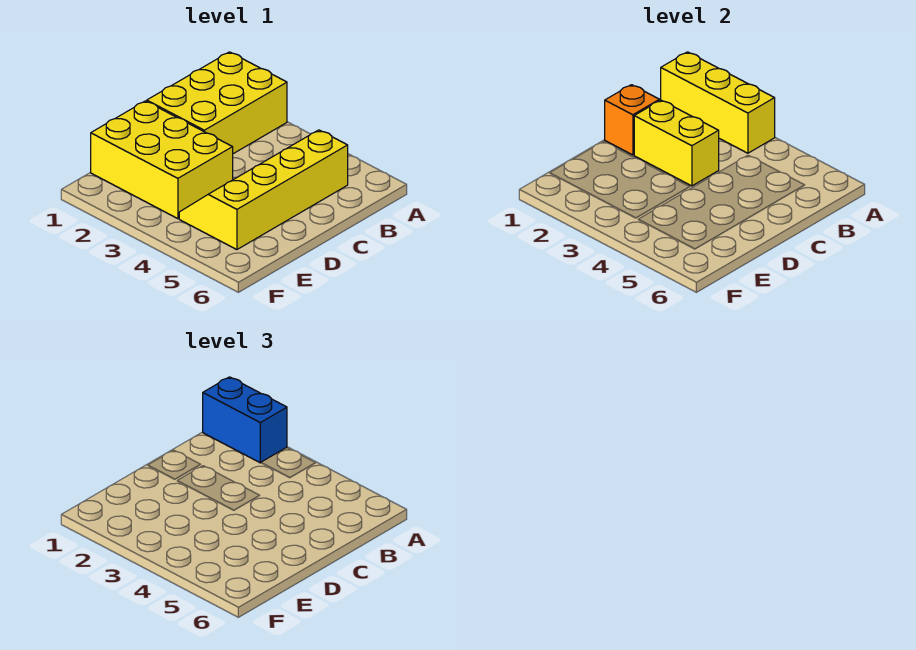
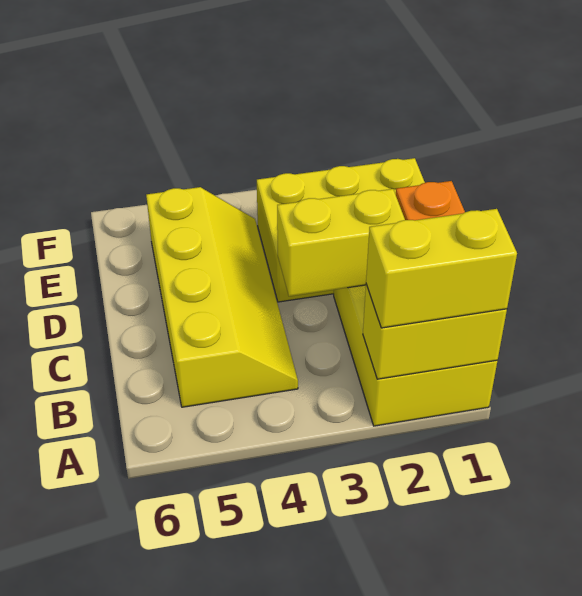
yellow 1x3 brick [661,52,775,153] -> yellow 1x2 brick [363,284,507,379]
blue 1x2 brick [203,377,287,463] -> yellow 1x2 brick [366,209,517,328]

